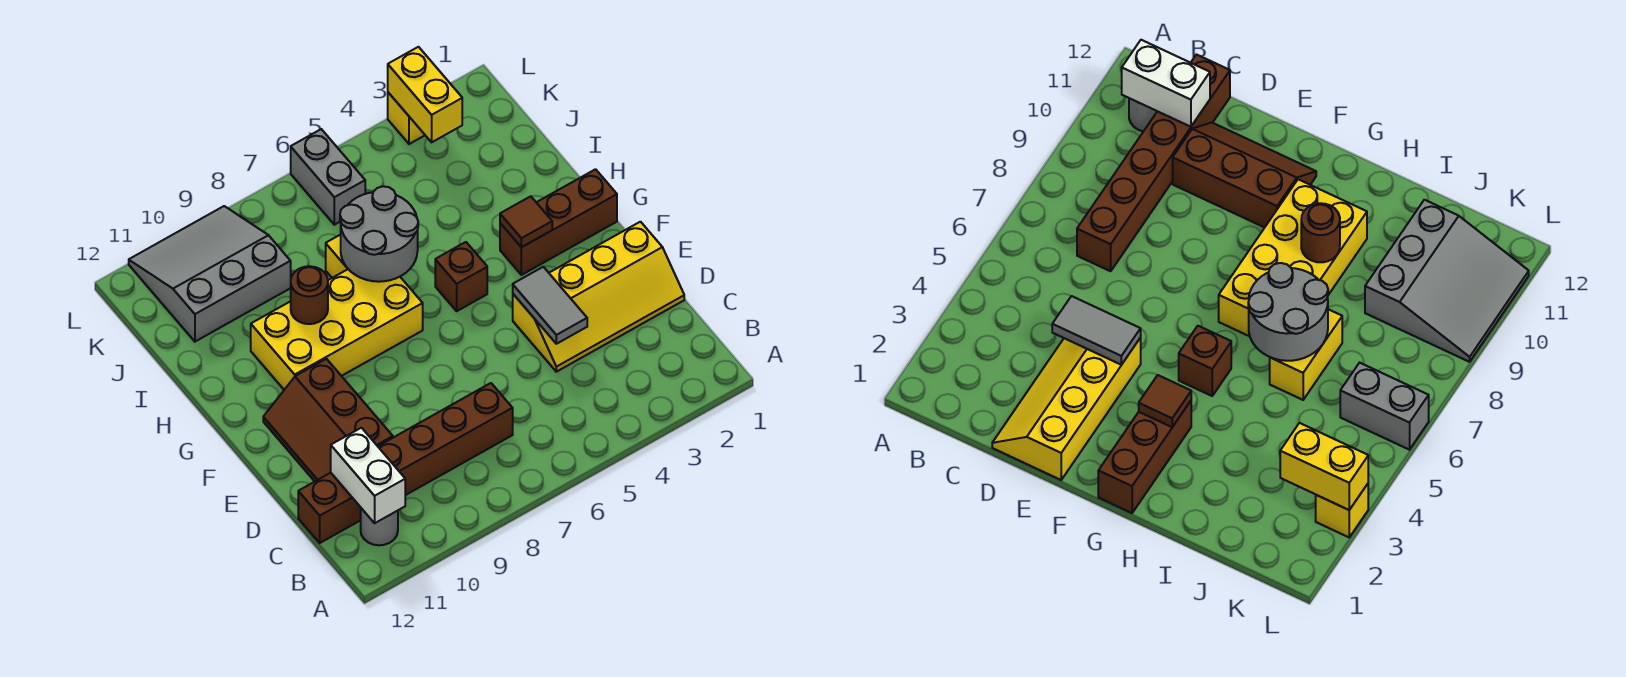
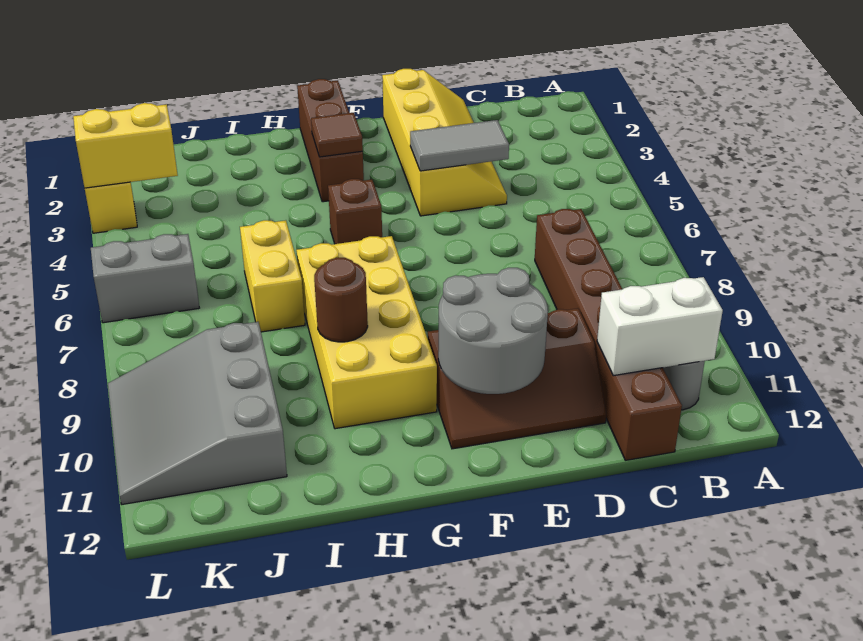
grey 2x2 round brick [340,186,418,282] -> grey 2x2 round brick moved to [438,268,548,394]

